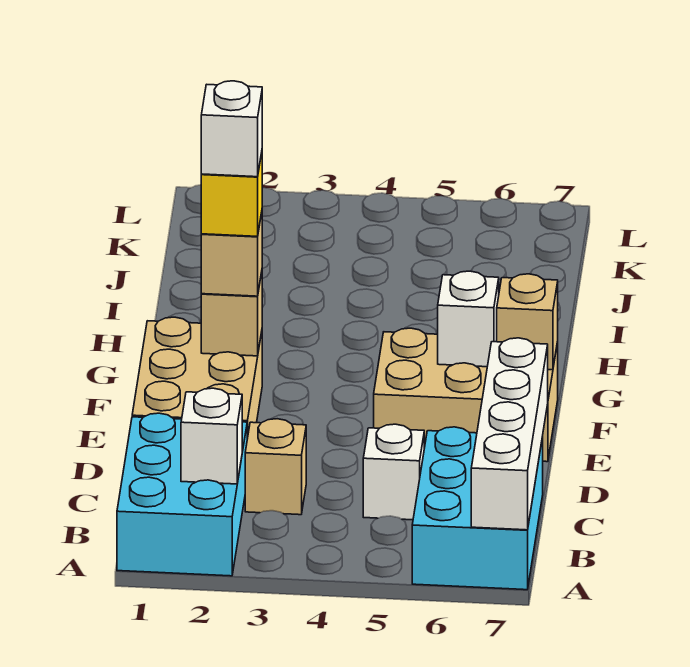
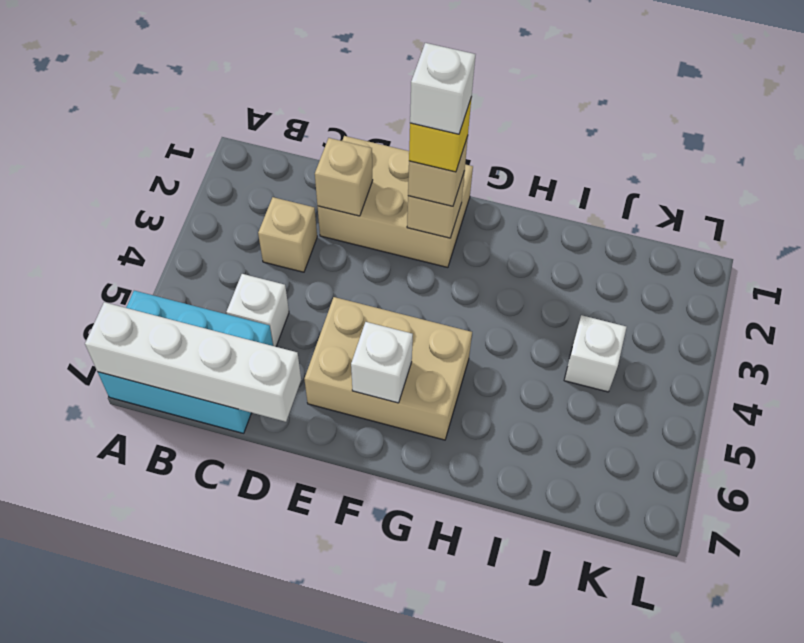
cyan 2x3 brick [117,413,247,576] -> none
white 1x1 brick [181,388,242,484] -> white 1x1 brick moved to [564,315,627,392]
tan 2x3 brick [374,328,558,462] -> tan 2x3 brick turned to [304,297,472,440]
tan 1x1 brick [497,274,558,370] -> tan 1x1 brick moved to [315,138,373,216]

